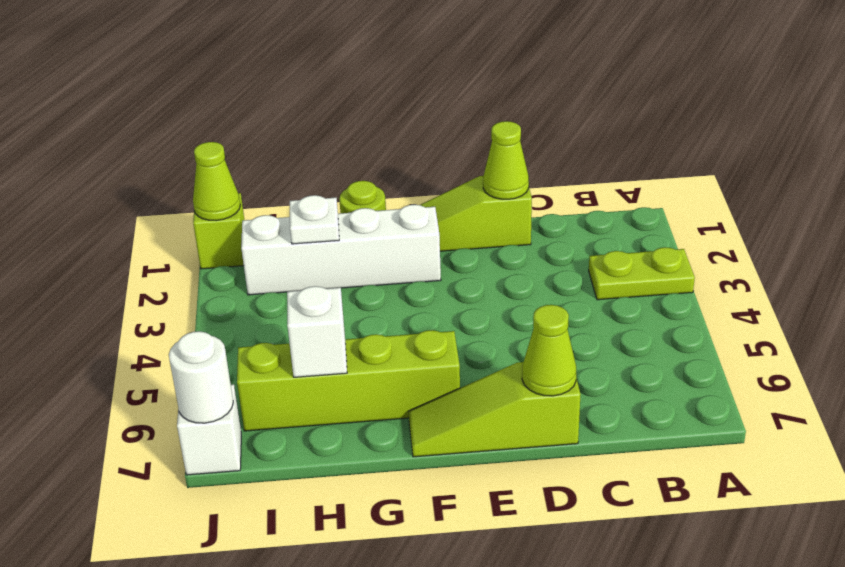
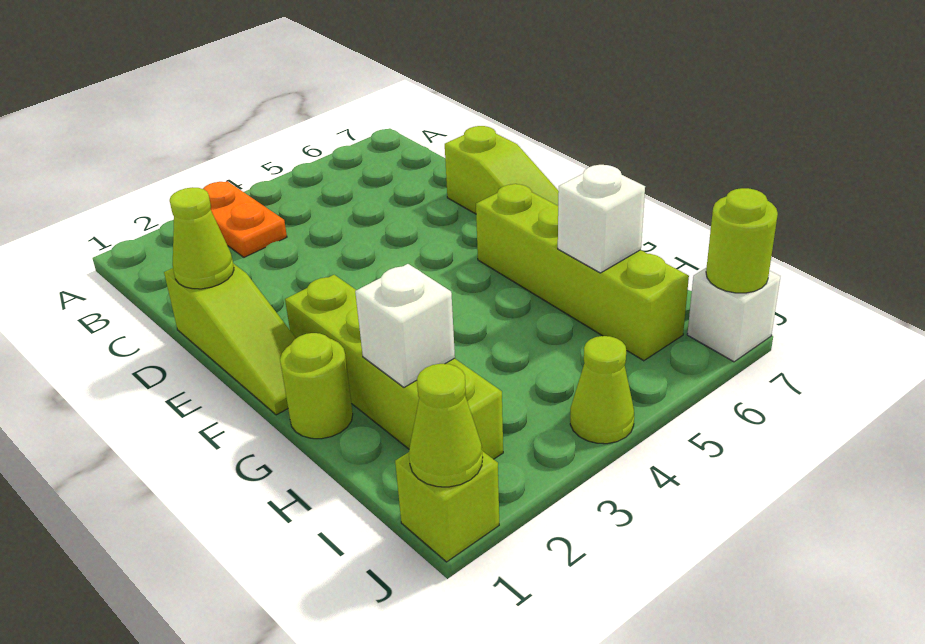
lime 1x2 plate [589,247,695,300] -> orange 1x2 plate [203,181,287,257]
lime 1x1 cone [522,305,576,396] -> lime 1x1 cone moved to [570,336,634,444]
white 1x4 brick [241,205,441,295] -> lime 1x4 brick [285,275,503,459]
white 1x1 plate [290,195,339,244] -> white 1x1 brick [355,264,455,387]
white 1x1 round brick [169,331,233,423] -> lime 1x1 round brick [706,188,778,293]

